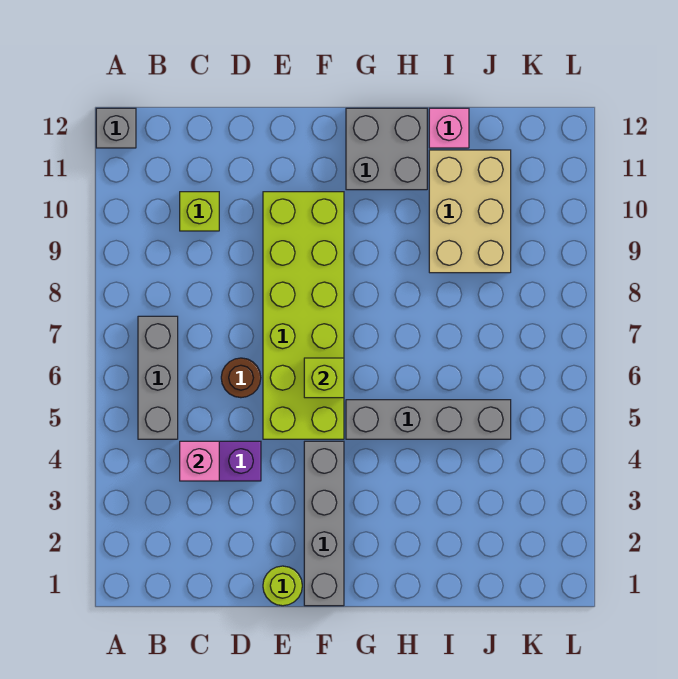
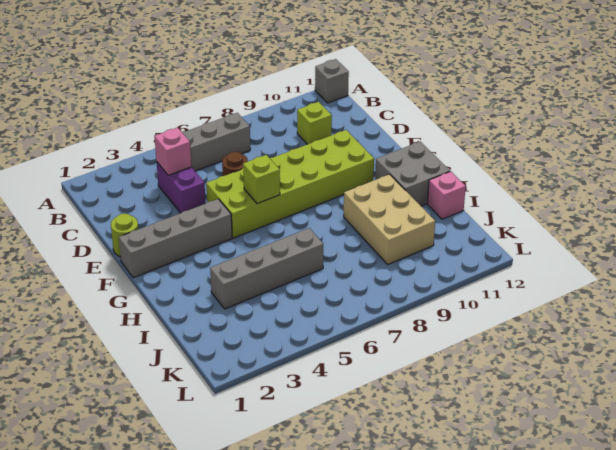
grey 1x4 brick [346,400,511,439] -> grey 1x4 brick turned to [210,228,323,309]
tan 2x3 brick [429,150,511,273] -> tan 2x3 brick turned to [344,174,435,264]

